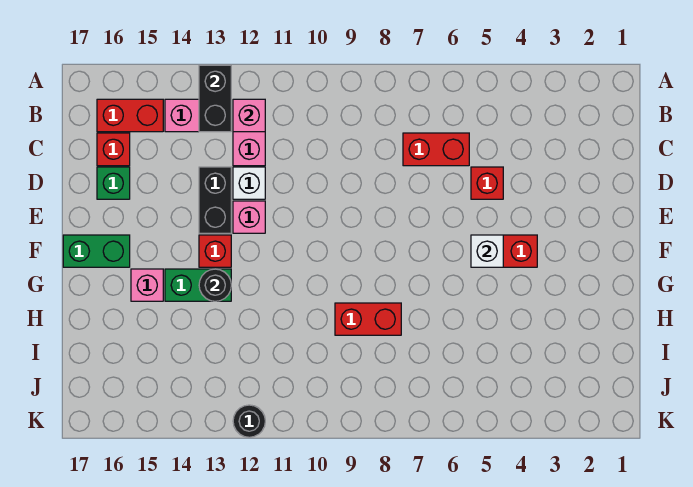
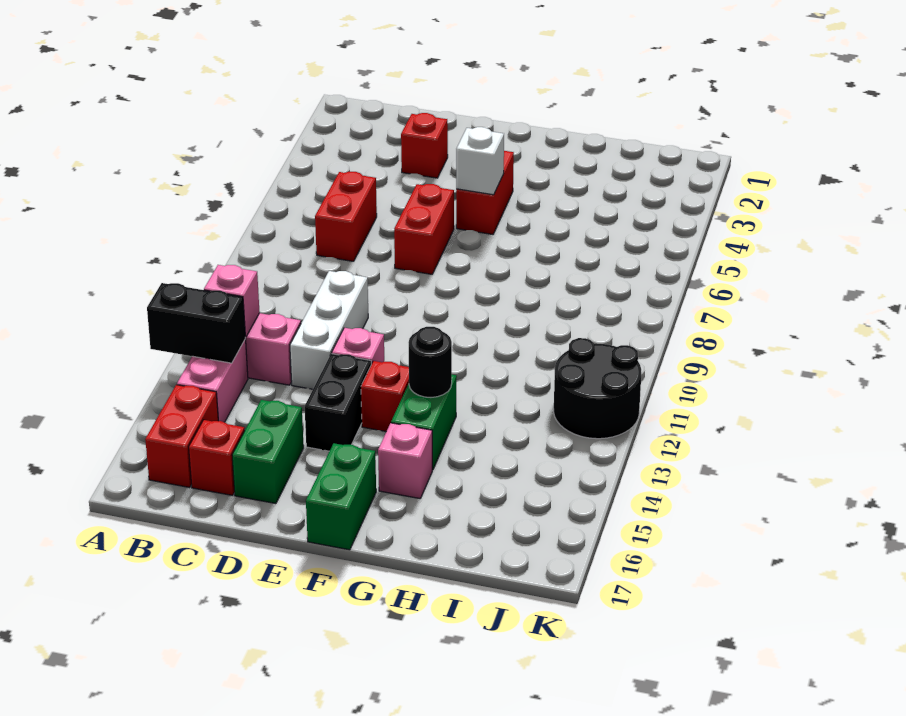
red 1x1 brick [471,167,503,199] -> red 1x1 brick moved to [401,113,448,178]
white 1x1 brick [233,167,265,199] -> white 1x3 brick [290,271,368,389]
black 1x2 brick [199,167,231,233] -> black 1x2 brick turned to [305,354,371,451]
green 1x1 brick [97,167,130,199] -> green 1x2 brick [232,400,304,504]
red 1x2 brick [335,303,401,335] -> red 1x2 brick moved to [394,184,454,274]
black 1x1 round brick [233,405,265,437] -> black 2x2 round brick [554,338,641,439]

